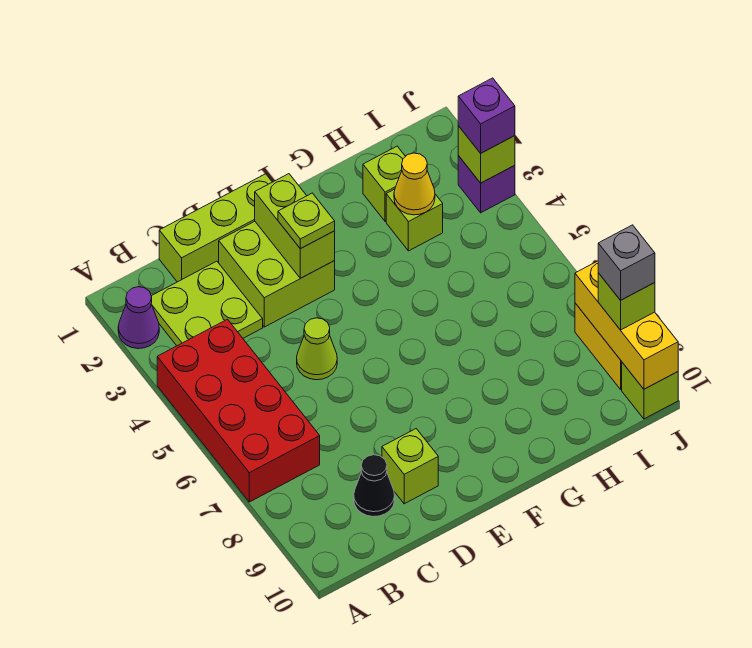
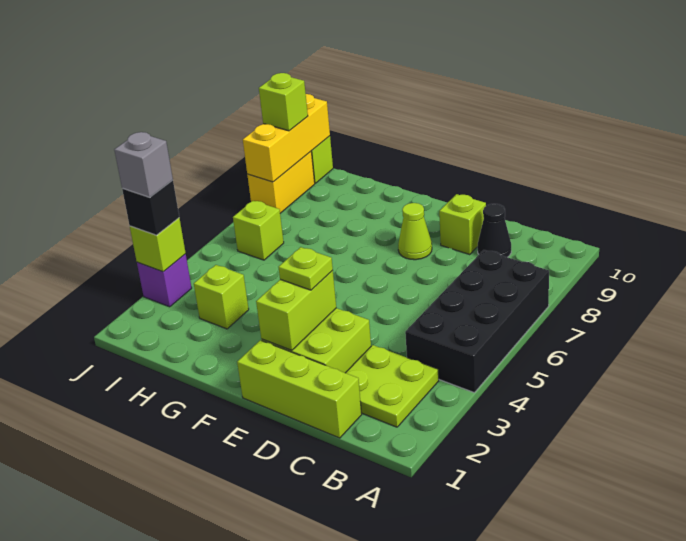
purple 1x1 cone [118,287,159,349] -> none
red 2x4 brick [157,319,320,502] -> black 2x4 brick [405,250,549,393]
lime 1x1 cone [297,318,337,380] -> lime 1x1 cone moved to [398,203,432,260]
lime 1x1 brick [363,146,406,221] -> lime 1x1 brick moved to [233,201,284,260]
yellow 1x1 cone [394,153,435,215] -> none
purple 1x1 brick [458,78,515,153] -> black 1x1 brick [122,180,179,235]
grey 1x1 brick [598,225,655,300] -> grey 1x1 brick moved to [114,132,173,197]

